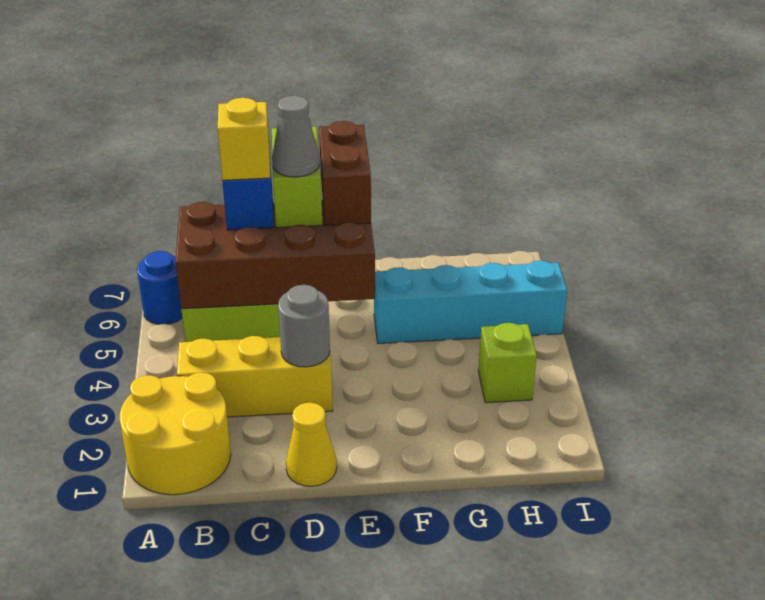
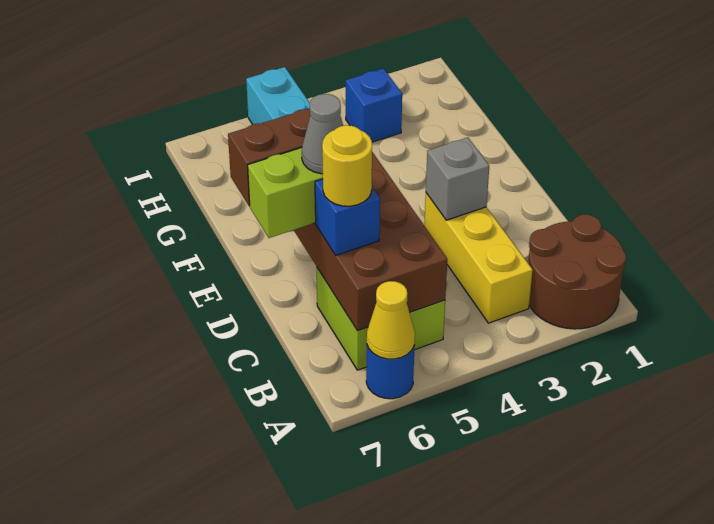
yellow 2x2 round brick [120,373,231,495] -> brown 2x2 round brick [528,214,626,329]
yellow 1x1 brick [218,98,270,180] -> yellow 1x1 round brick [322,125,372,206]
yellow 1x1 cone [286,403,337,486] -> yellow 1x1 cone moved to [367,281,415,359]
grey 1x1 round brick [278,285,330,367] -> grey 1x1 brick [426,137,489,220]
lime 1x1 brick [478,323,537,403] -> blue 1x1 brick [346,68,402,142]

